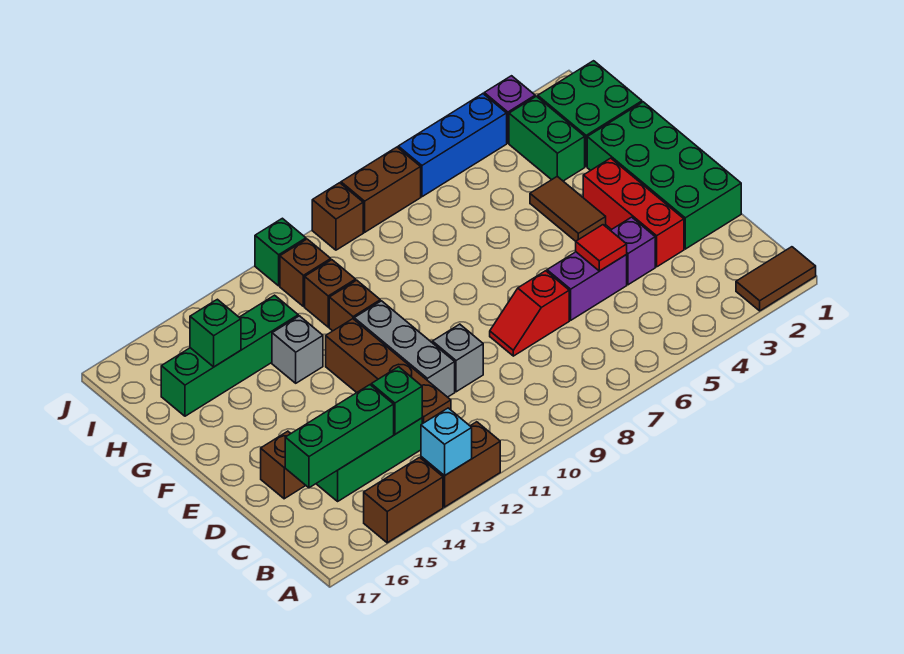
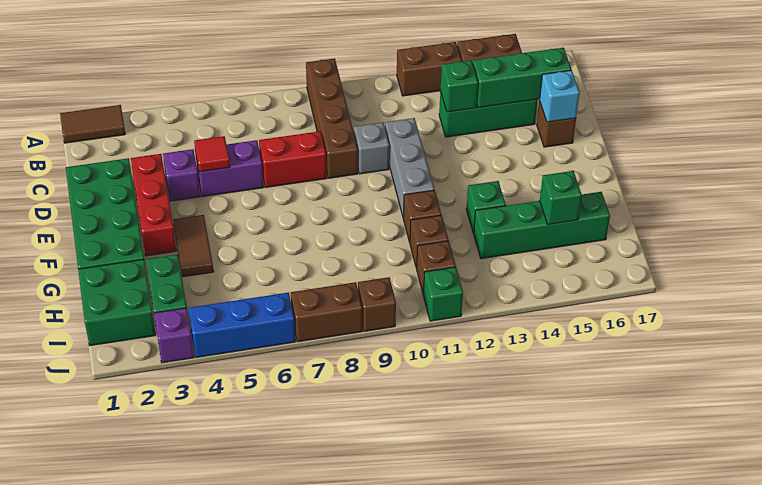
cyan 1x1 brick [421,408,472,476] -> cyan 1x1 brick moved to [540,70,580,122]
brown 1x4 brick [326,319,451,424] -> brown 1x4 brick moved to [306,58,358,178]
red 1x2 slope [490,271,569,356] -> red 1x2 brick [259,131,327,187]
grey 1x1 brick [272,316,323,383] -> green 1x1 brick [466,181,506,233]

